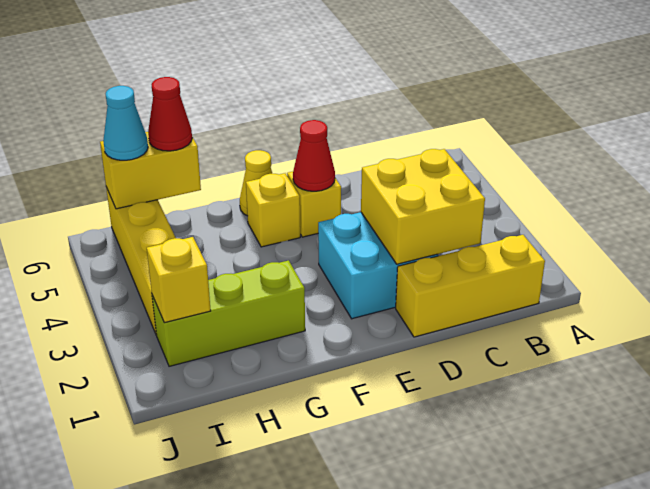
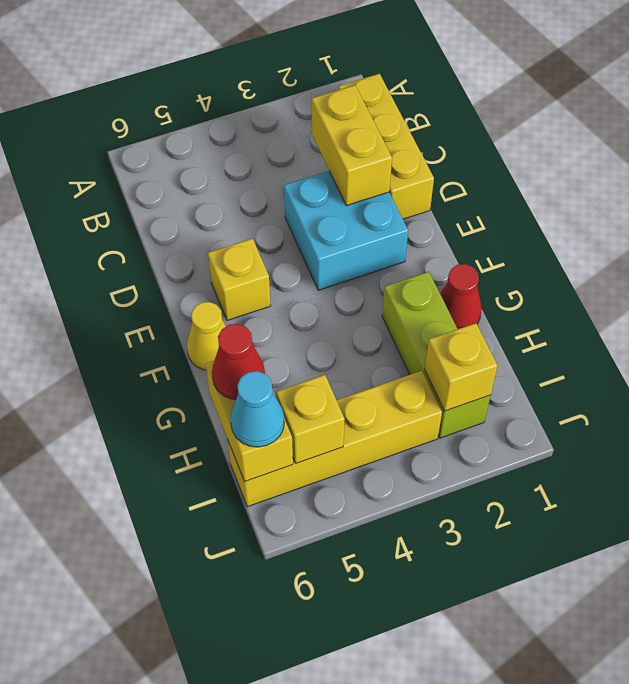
yellow 2x2 brick [361,149,485,264] -> yellow 1x2 brick [312,85,392,206]
red 1x1 cone [293,120,335,191] -> red 1x1 cone moved to [440,264,482,329]
yellow 1x1 brick [246,173,300,247] -> yellow 1x1 brick moved to [276,375,345,464]

